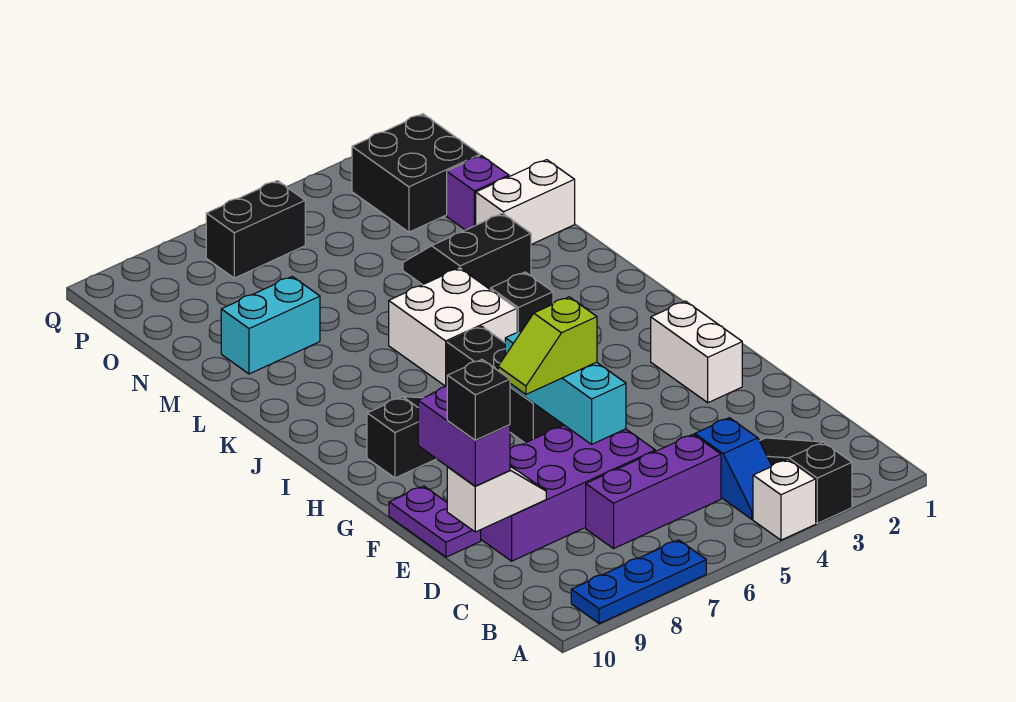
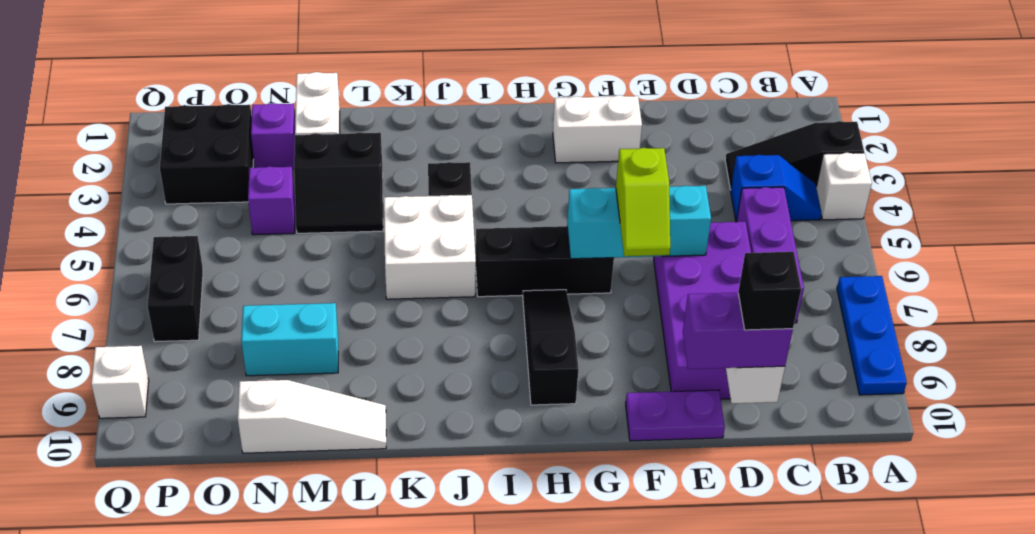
black 2x2 slope [403,213,531,290] -> black 2x2 slope turned to [294,132,383,233]
none -> white 1x3 slope [238,380,386,453]
cyan 1x2 brick [221,277,320,374] -> cyan 1x2 brick turned to [241,303,338,376]
none -> purple 1x1 brick [248,166,295,235]
none -> white 1x1 brick [91,346,149,418]

